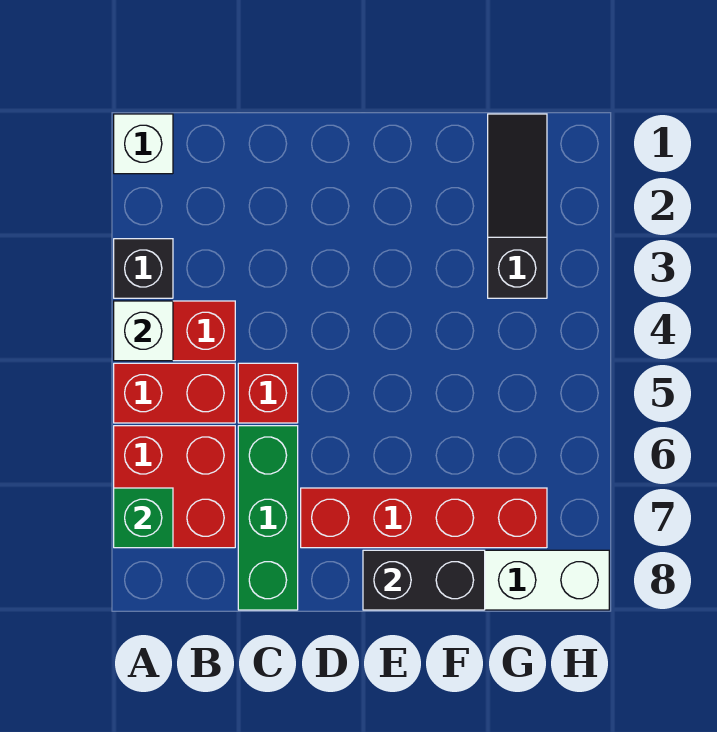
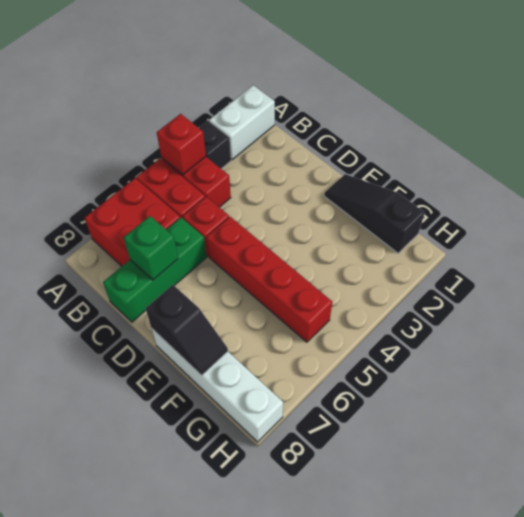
white 1x1 brick [114,114,173,174] -> white 1x2 brick [209,85,275,160]
white 1x1 brick [114,301,173,361] -> red 1x1 brick [157,114,206,175]
green 1x1 brick [114,488,173,548] -> green 1x1 brick moved to [124,216,178,280]
red 1x4 brick [301,488,547,548] -> red 1x4 brick moved to [206,217,332,342]
black 1x2 brick [363,550,485,610] -> black 1x2 slope [146,285,228,375]
black 1x3 slope [488,114,547,298] -> black 1x3 slope turned to [324,174,425,253]

